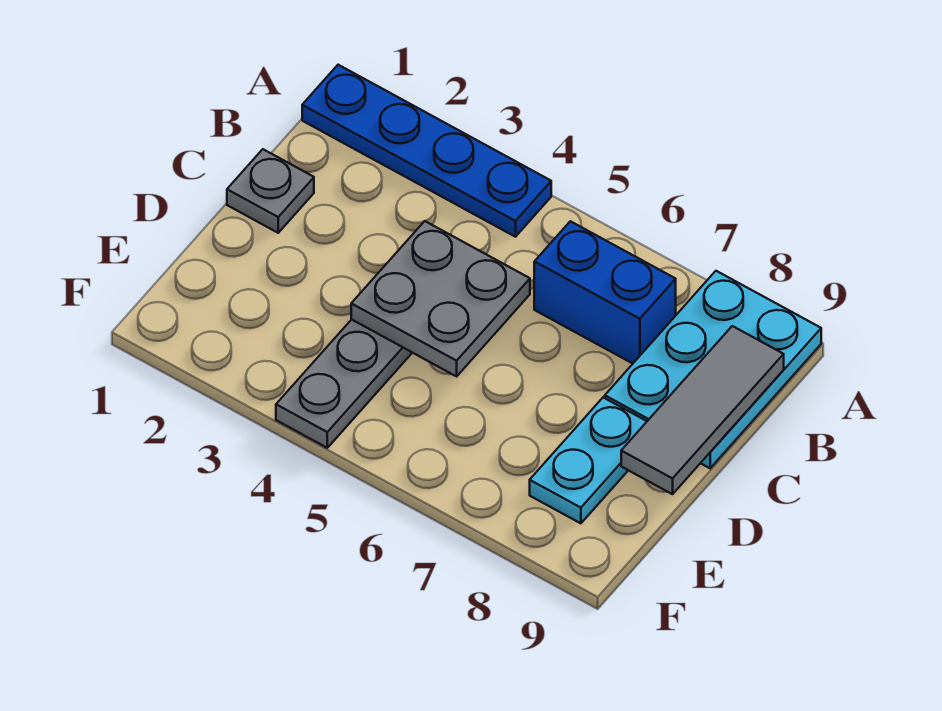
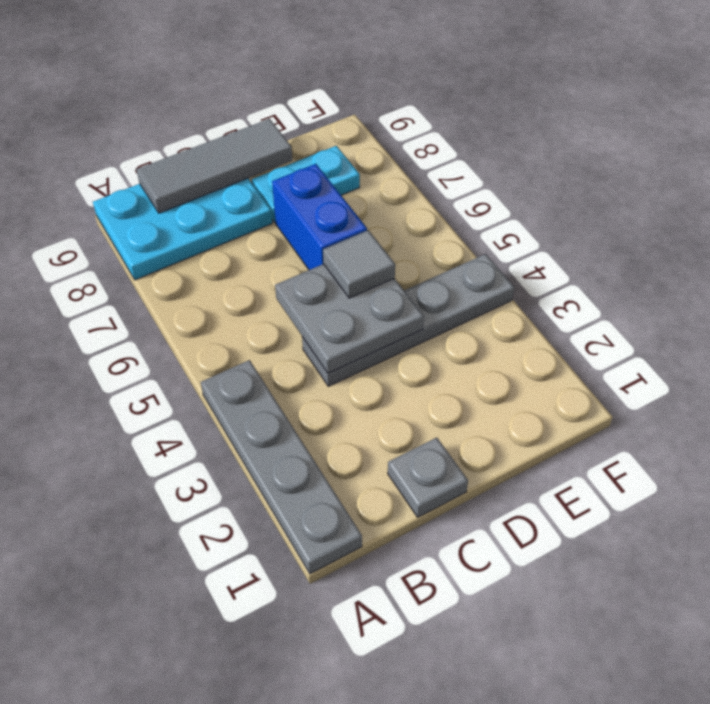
blue 1x4 plate [302,65,551,237] -> grey 1x4 plate [201,360,362,574]
blue 1x2 brick [534,221,676,363] -> blue 1x2 brick moved to [272,164,367,270]
none -> grey 1x1 tile [323,230,395,298]

